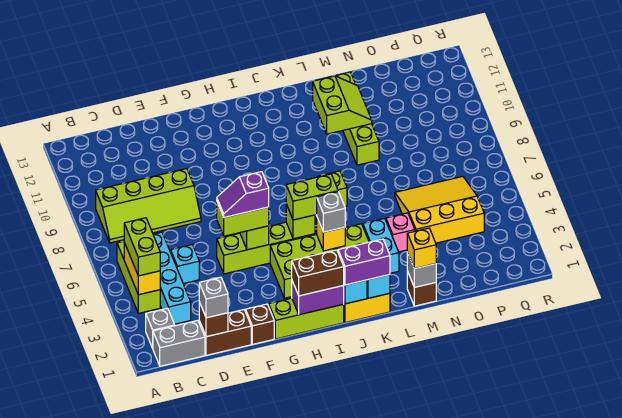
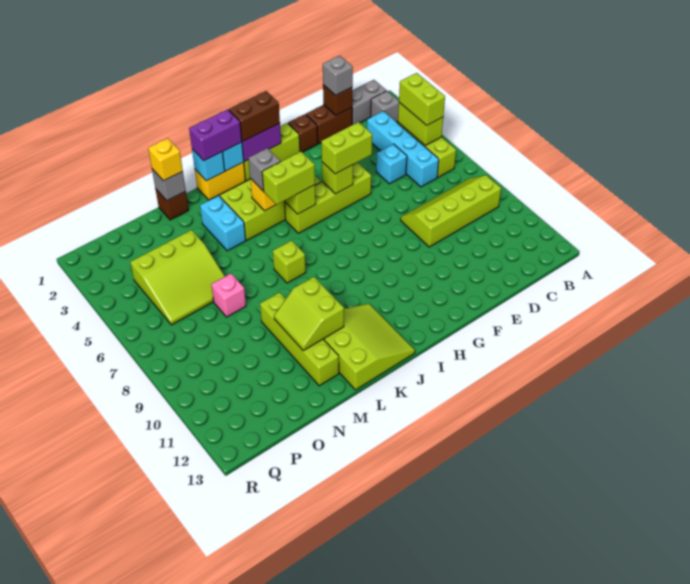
yellow 1x2 brick [124,243,160,295] -> lime 1x2 brick [398,102,443,145]
purple 1x2 slope [217,172,269,217] -> none
none -> lime 3x3 slope [324,304,415,390]
pink 1x1 brick [386,213,415,252] -> pink 1x1 brick moved to [211,274,246,317]
yellow 3x3 slope [395,176,484,243] -> lime 3x3 slope [130,230,225,325]

